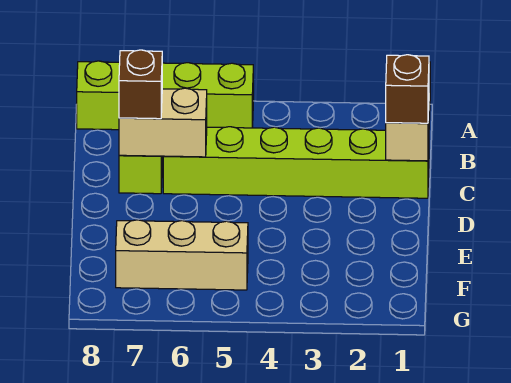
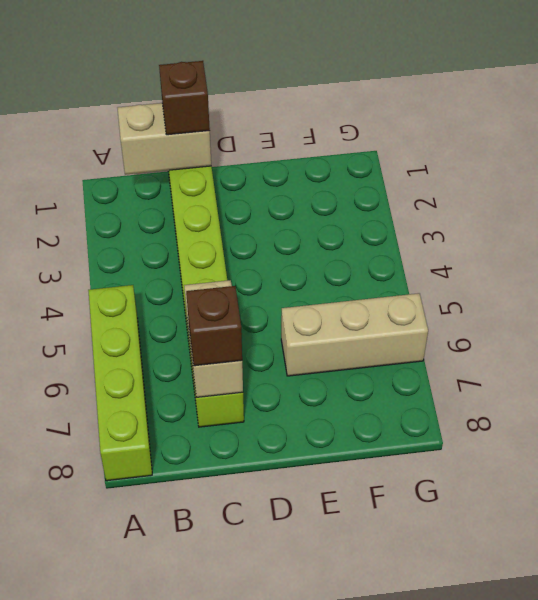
tan 1x3 brick [116,220,248,290] -> tan 1x3 brick turned to [281,293,428,376]

